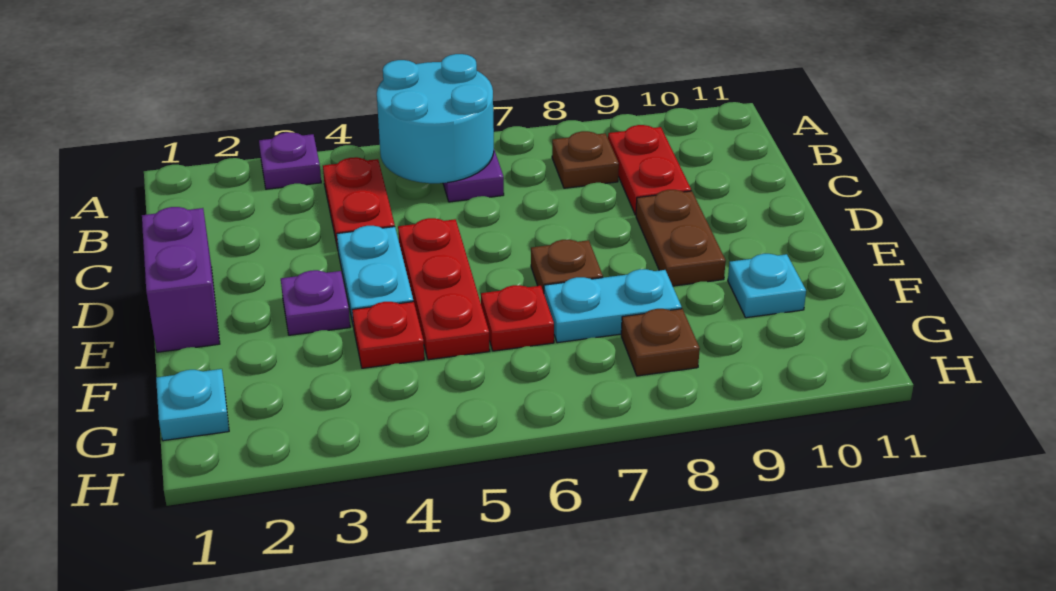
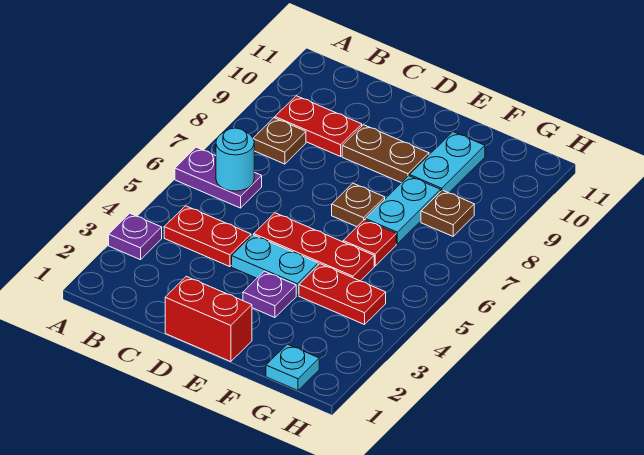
cyan 2x2 round brick [377,54,494,183] -> cyan 1x1 round brick [216,128,254,191]
purple 1x2 brick [142,207,220,352] -> red 1x2 brick [165,276,252,362]
red 1x1 plate [352,302,424,368] -> red 1x2 plate [299,264,386,325]
cyan 1x1 plate [728,254,806,318] -> cyan 1x2 plate [410,132,485,193]

